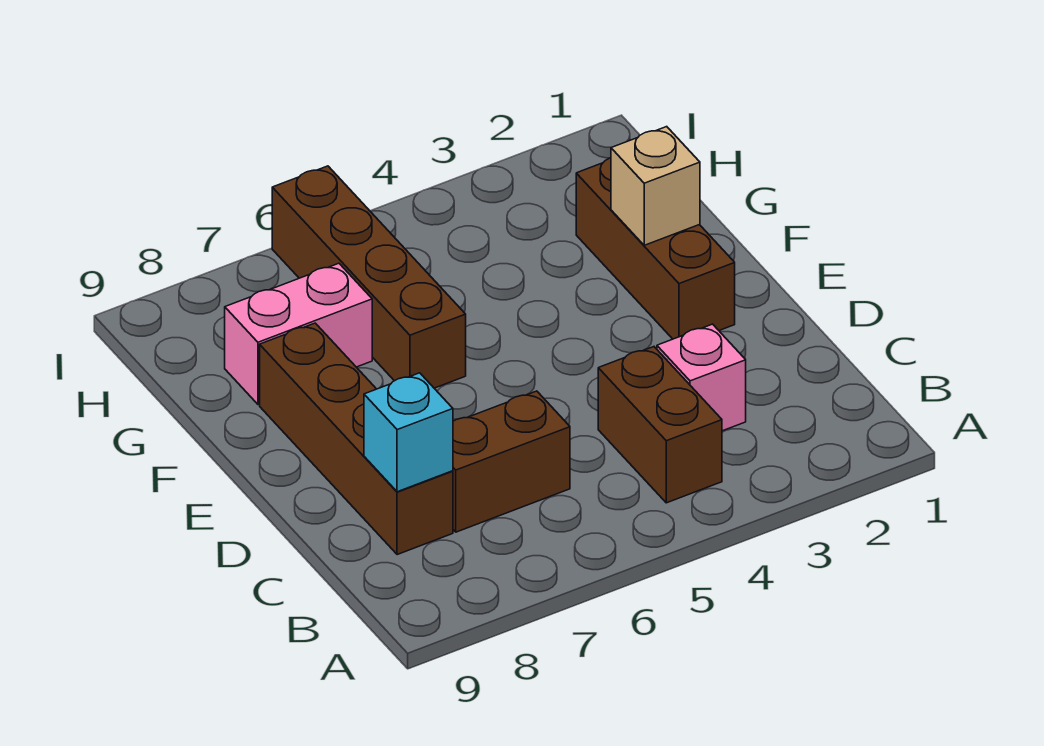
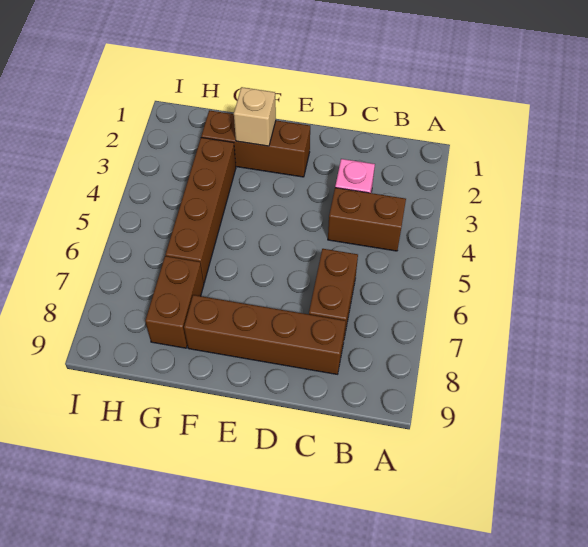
cyan 1x1 brick [364,373,453,492] -> none
brown 1x4 brick [272,166,466,388] -> brown 1x4 brick turned to [165,138,236,282]
pink 1x2 brick [225,263,372,404] -> brown 1x2 brick [145,256,204,348]

